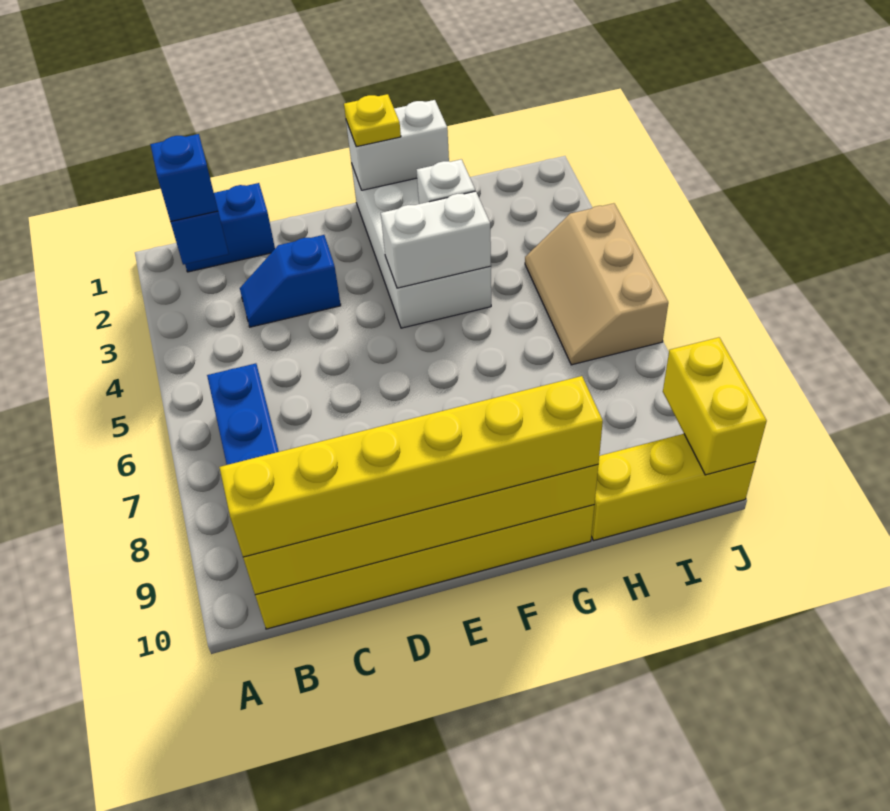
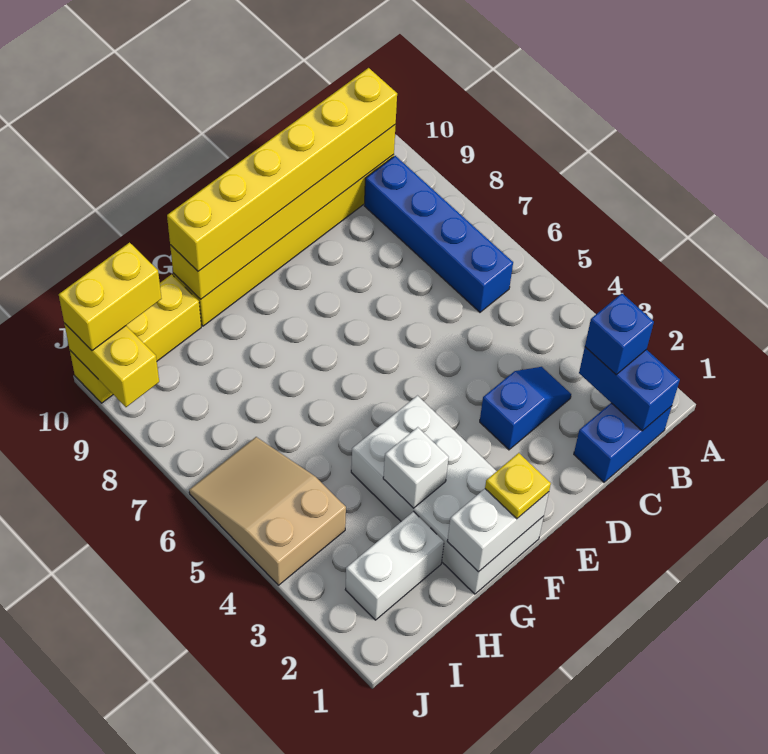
white 1x2 brick [381,191,491,288] -> white 1x2 brick moved to [345,512,444,620]
tan 2x3 slope [525,203,668,365] -> tan 2x3 slope turned to [189,437,346,585]
none -> yellow 1x2 brick [59,243,162,351]

